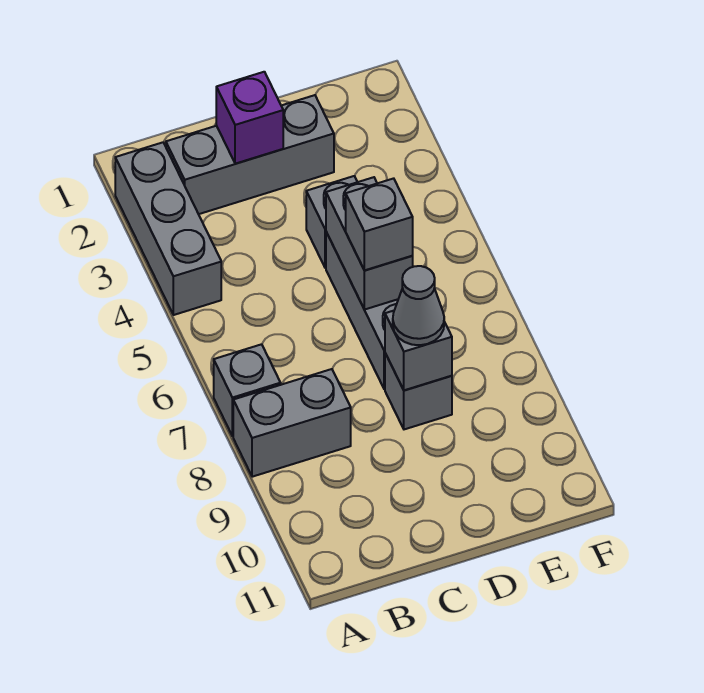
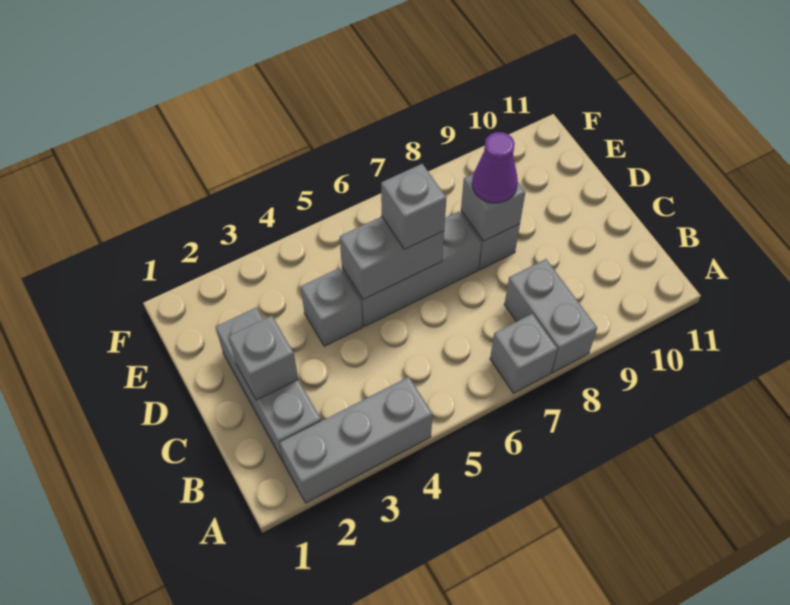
purple 1x1 brick [216,72,283,164] -> grey 1x1 brick [229,316,298,400]
grey 1x1 cone [393,266,444,345] -> purple 1x1 cone [472,132,518,203]

